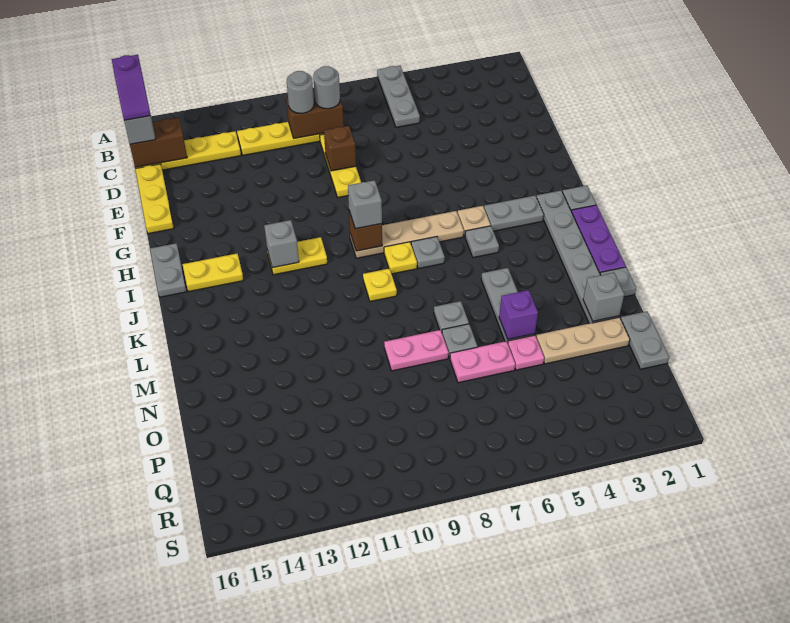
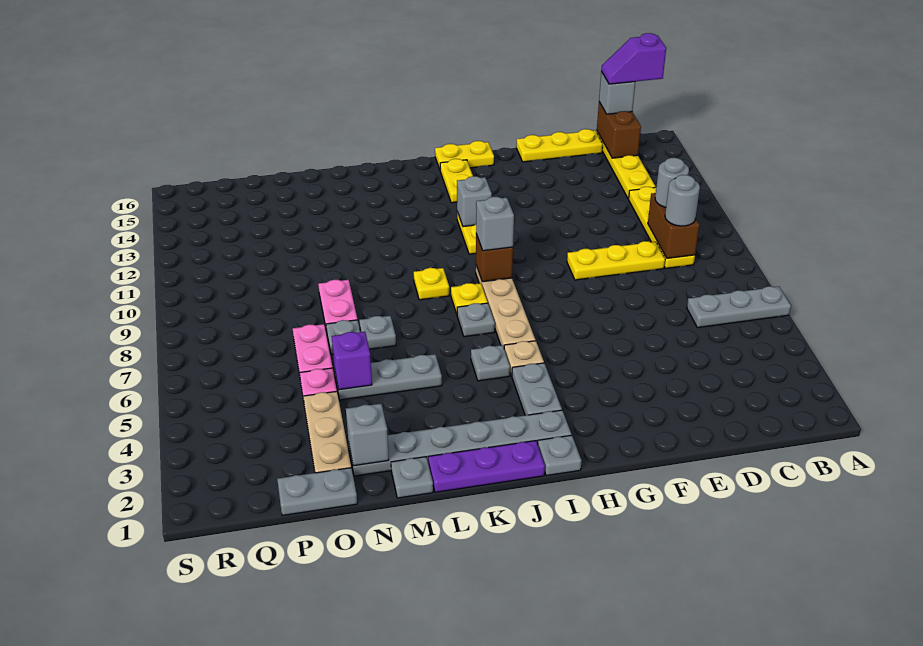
brown 1x1 brick [324,126,356,171] -> none
grey 1x2 plate [150,243,187,297] -> yellow 1x2 plate [435,141,494,169]

